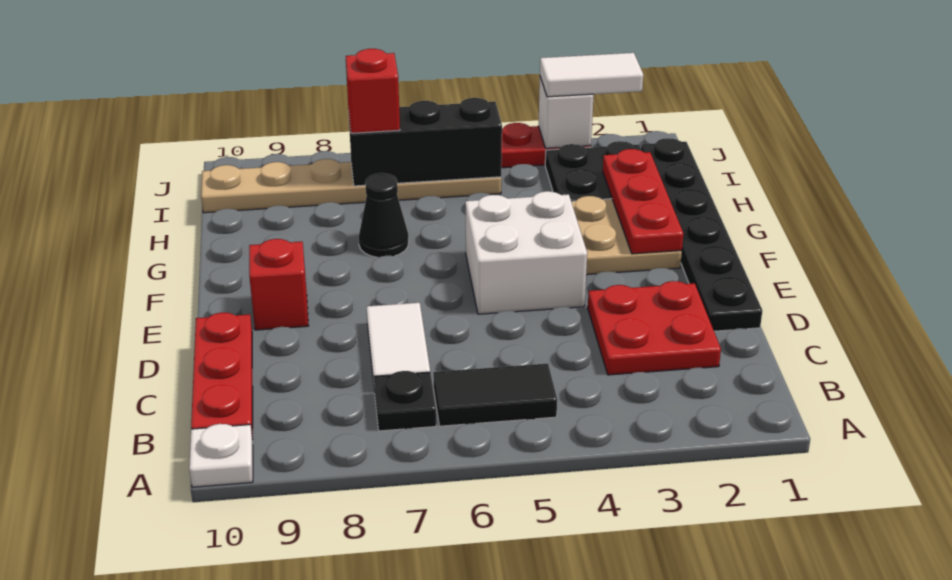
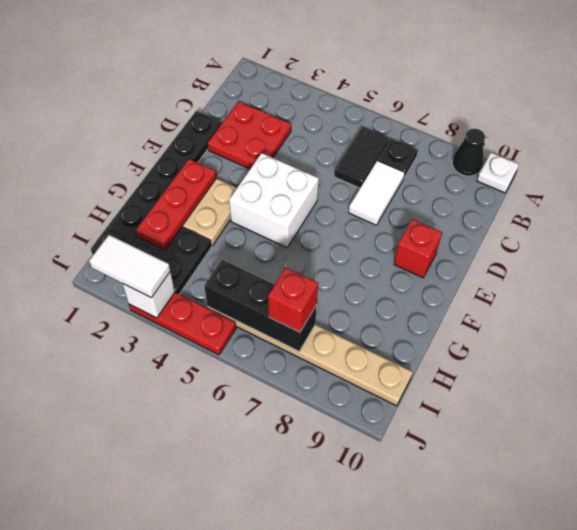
black 1x2 tile [433,363,557,426] -> black 1x2 tile turned to [334,126,389,188]
red 1x3 plate [191,313,253,439] -> none
black 1x1 cone [359,173,409,257] -> black 1x1 cone moved to [452,129,485,176]

